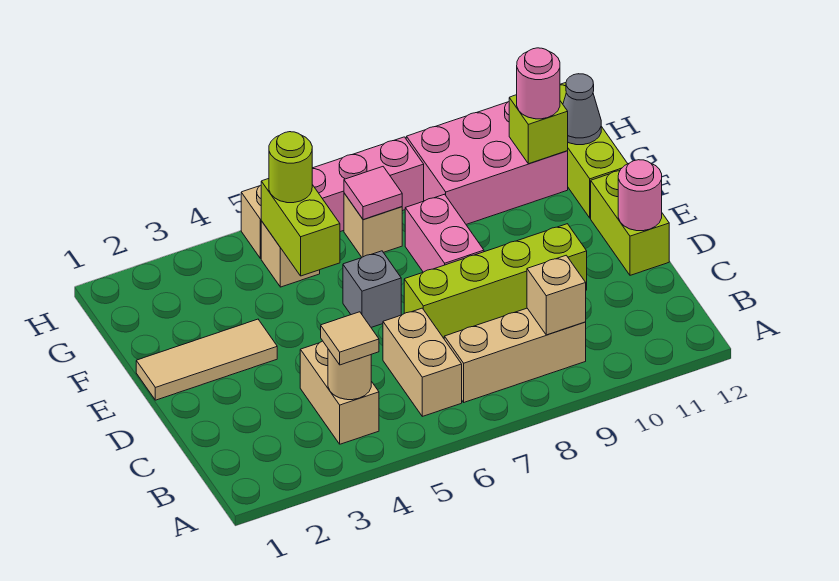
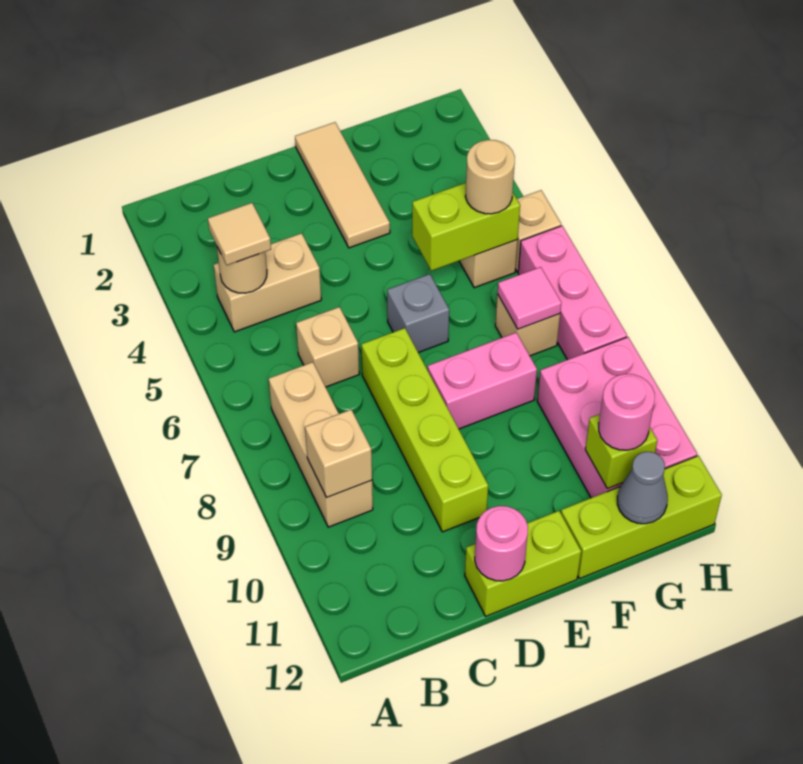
tan 1x2 brick [383,308,462,416] -> tan 1x1 brick [296,307,359,387]
lime 1x1 round brick [269,132,312,203] -> tan 1x1 round brick [465,140,515,214]

